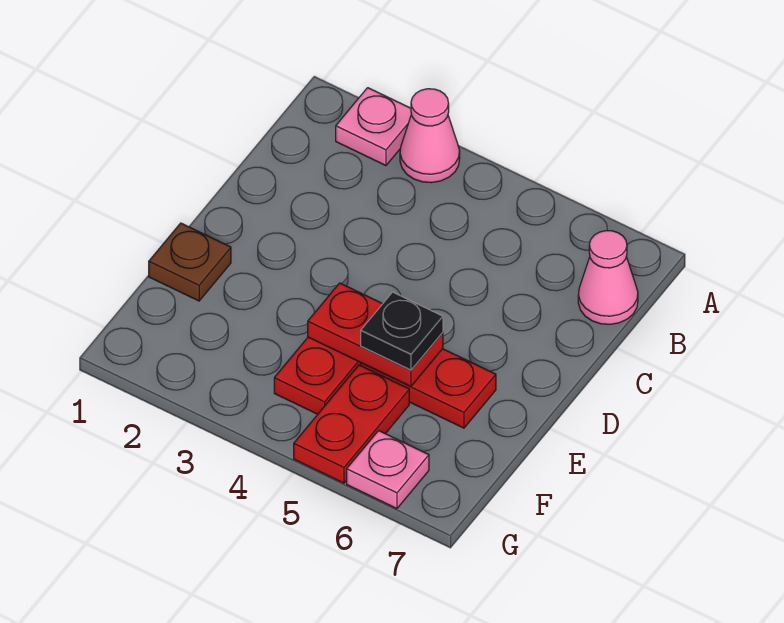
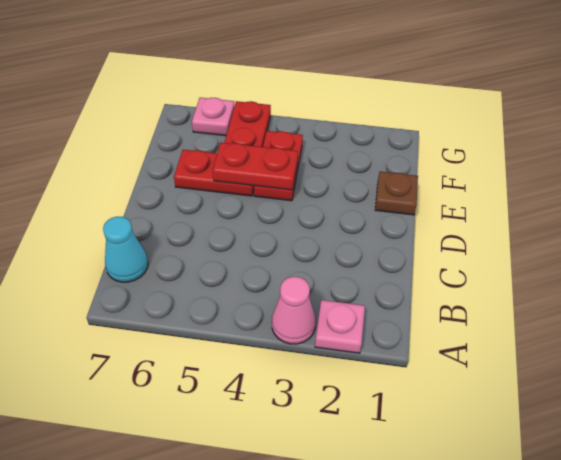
pink 1x1 cone [578,231,638,324] -> cyan 1x1 cone [103,217,148,282]
black 1x1 plate [361,292,443,370] -> none

